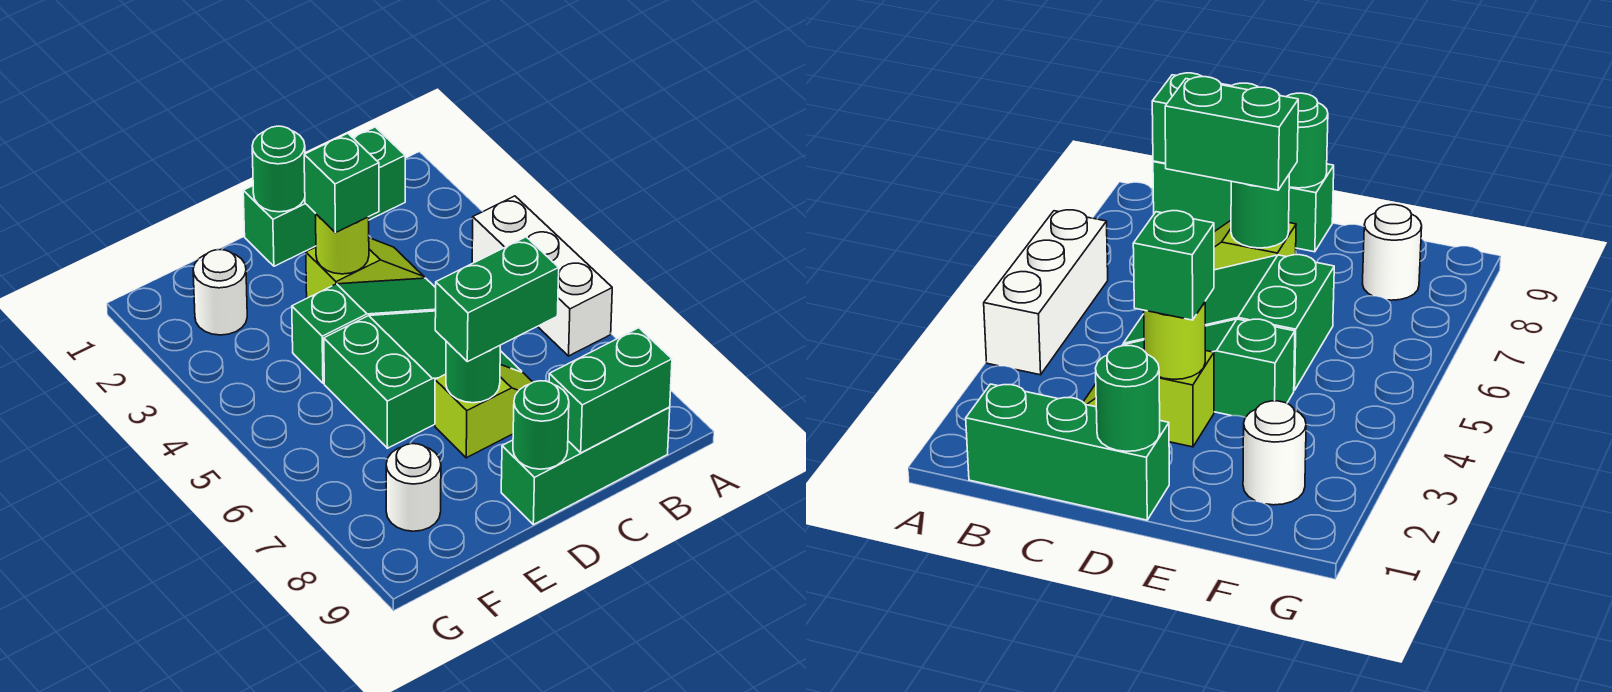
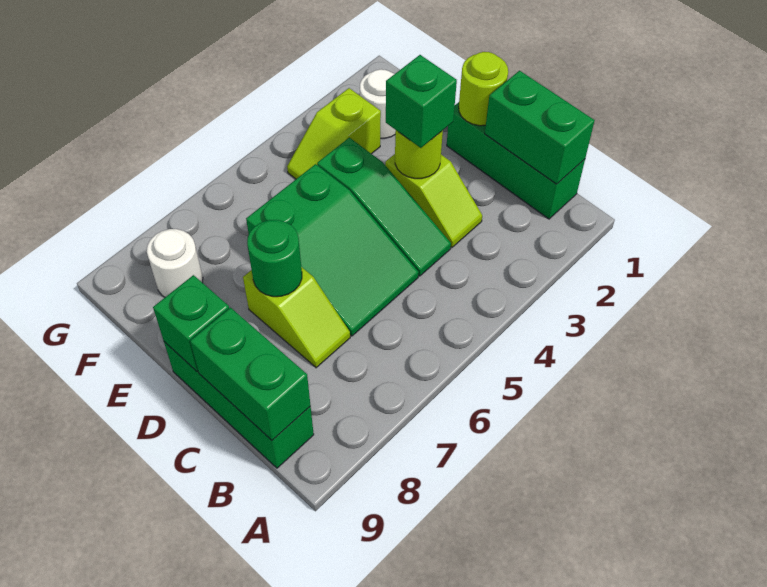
white 1x3 brick [472,196,612,356] -> none
green 1x2 brick [435,237,559,362] -> green 1x2 brick moved to [485,71,595,184]
green 1x1 round brick [252,126,305,212] -> lime 1x1 round brick [459,52,508,126]
green 1x1 round brick [513,381,569,469] -> green 1x1 brick [153,275,229,372]
none -> lime 1x2 slope [287,88,381,179]

